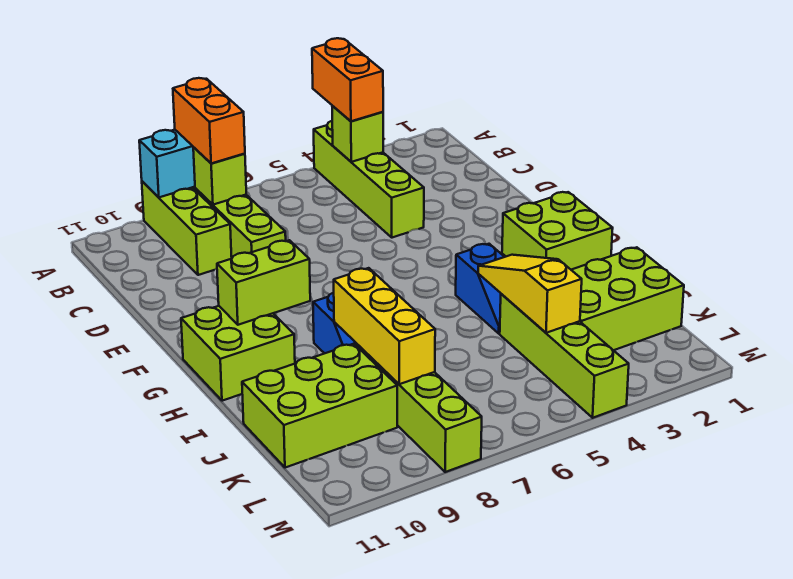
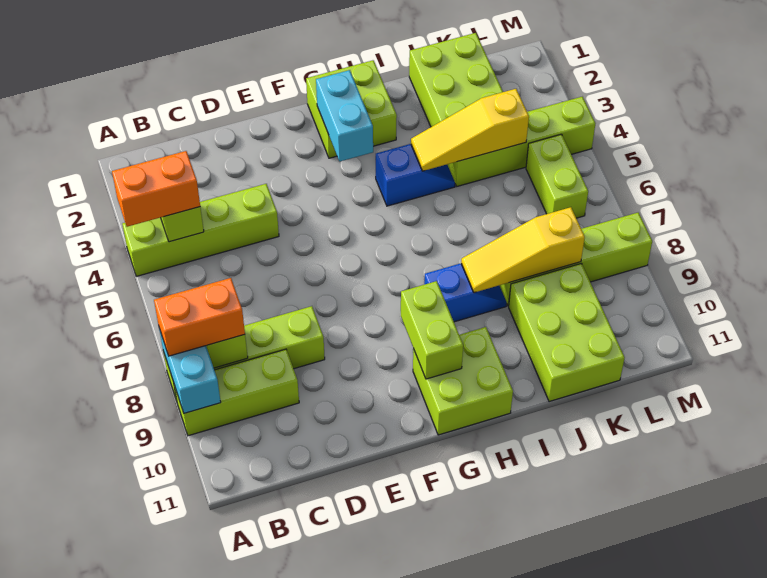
none -> cyan 1x2 brick [316,70,373,161]
yellow 1x3 brick [334,268,435,384] -> yellow 1x3 slope [461,207,585,293]
none -> lime 1x2 brick [526,134,588,218]

